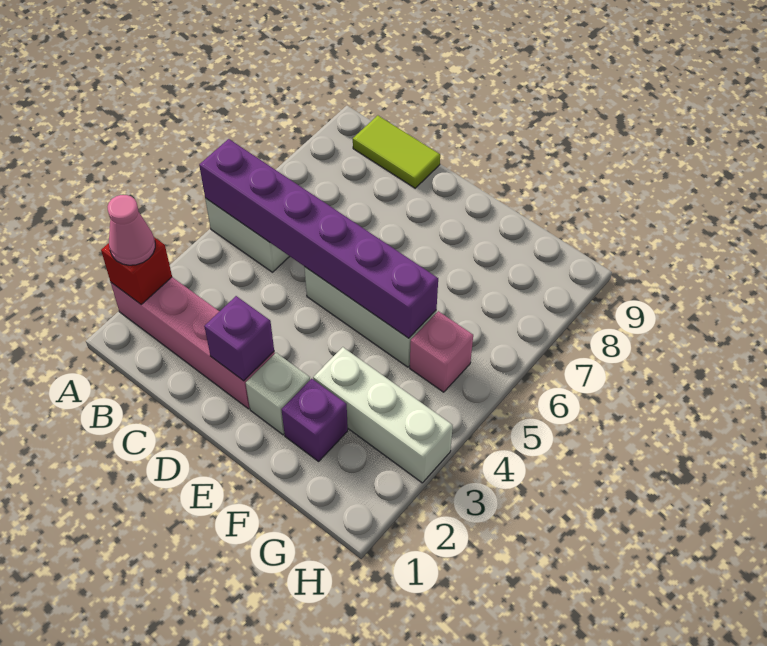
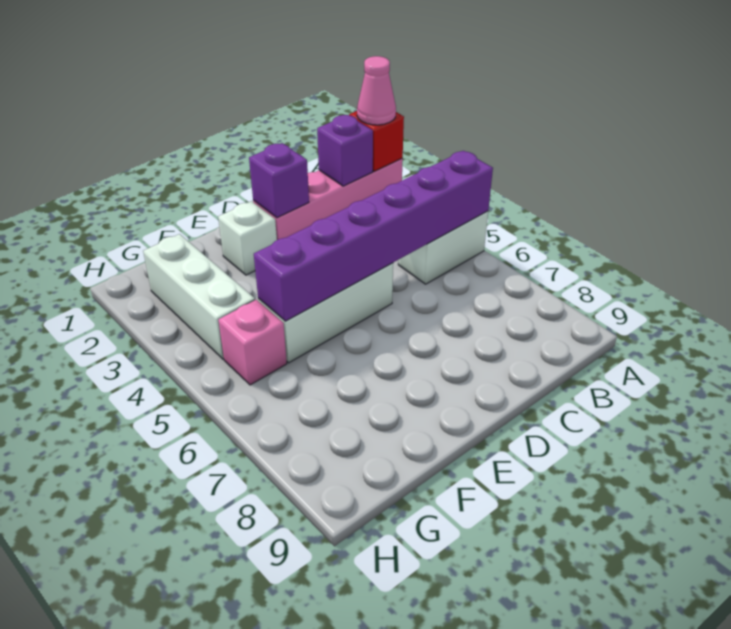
lime 1x2 tile [353,115,440,188] -> none
purple 1x1 brick [281,379,348,462] -> purple 1x1 brick moved to [317,115,373,186]
white 1x3 brick [313,347,453,483] -> white 1x3 brick turned to [143,234,255,359]

